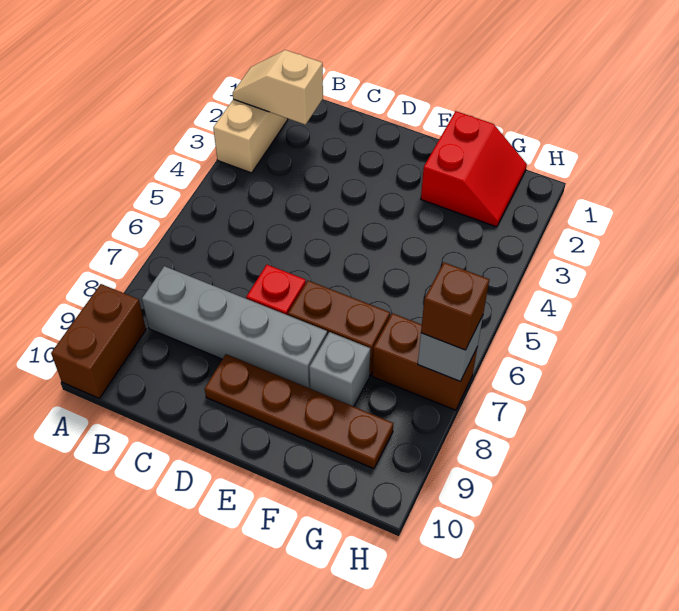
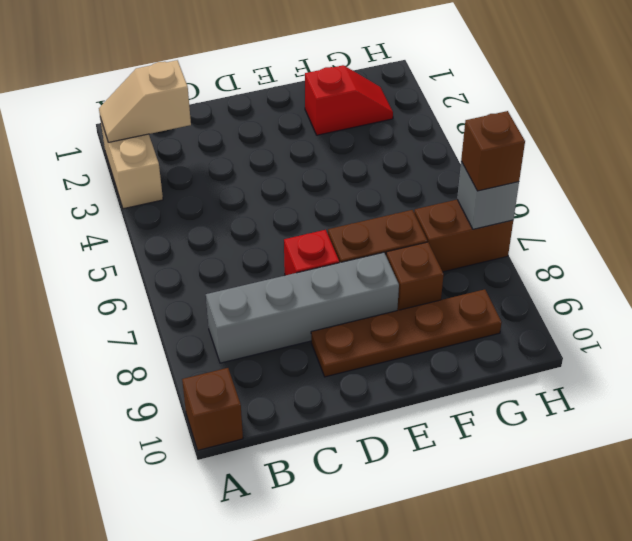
brown 1x2 brick [51,284,146,398] -> brown 1x1 brick [182,368,243,450]
red 2x2 slope [421,111,527,227] -> red 1x2 slope [305,65,393,135]
grey 1x1 brick [309,332,370,407] -> brown 1x1 brick [386,242,444,310]

